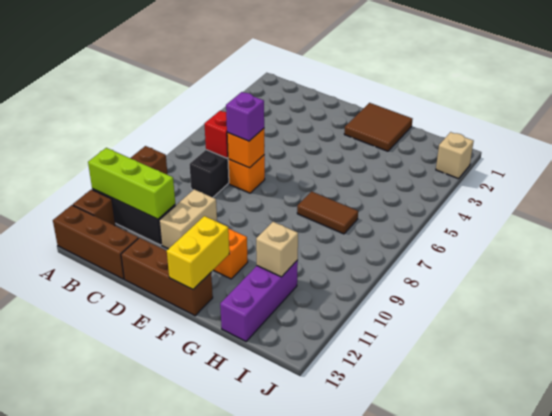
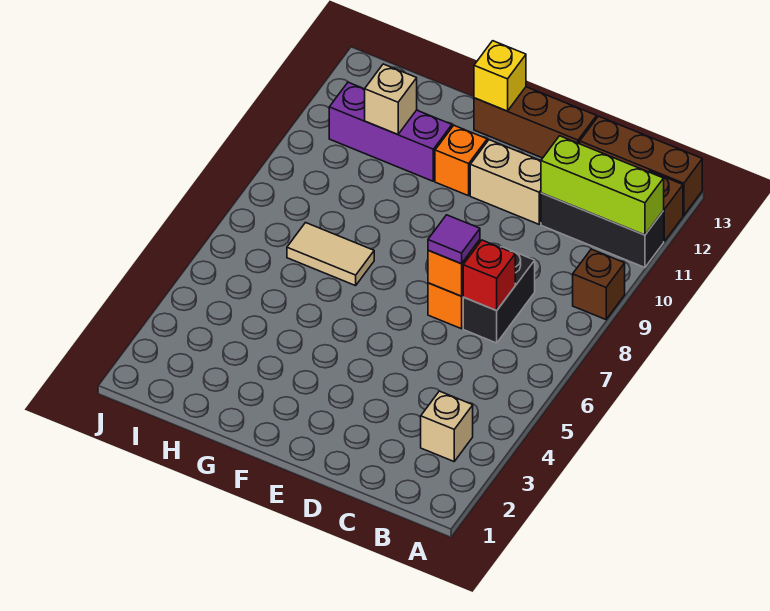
purple 1x1 brick [226,92,264,141] -> purple 1x1 tile [428,215,480,264]
tan 1x2 brick [159,189,217,249] -> tan 1x2 brick turned to [470,140,541,224]
brown 2x2 tile [344,103,413,151] -> none
yellow 1x2 brick [167,216,229,289] -> yellow 1x1 brick [474,41,526,111]
brown 1x2 tile [297,191,358,234] -> tan 1x2 tile [287,223,374,286]
purple 1x3 brick [220,260,298,341] -> purple 1x3 brick turned to [329,82,452,181]
tan 1x1 brick [436,132,474,179] -> tan 1x1 brick moved to [421,391,473,461]

